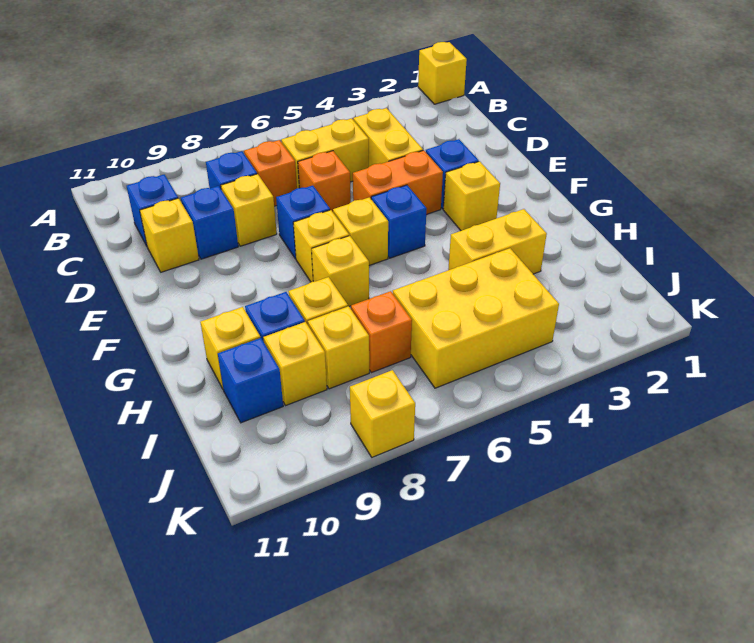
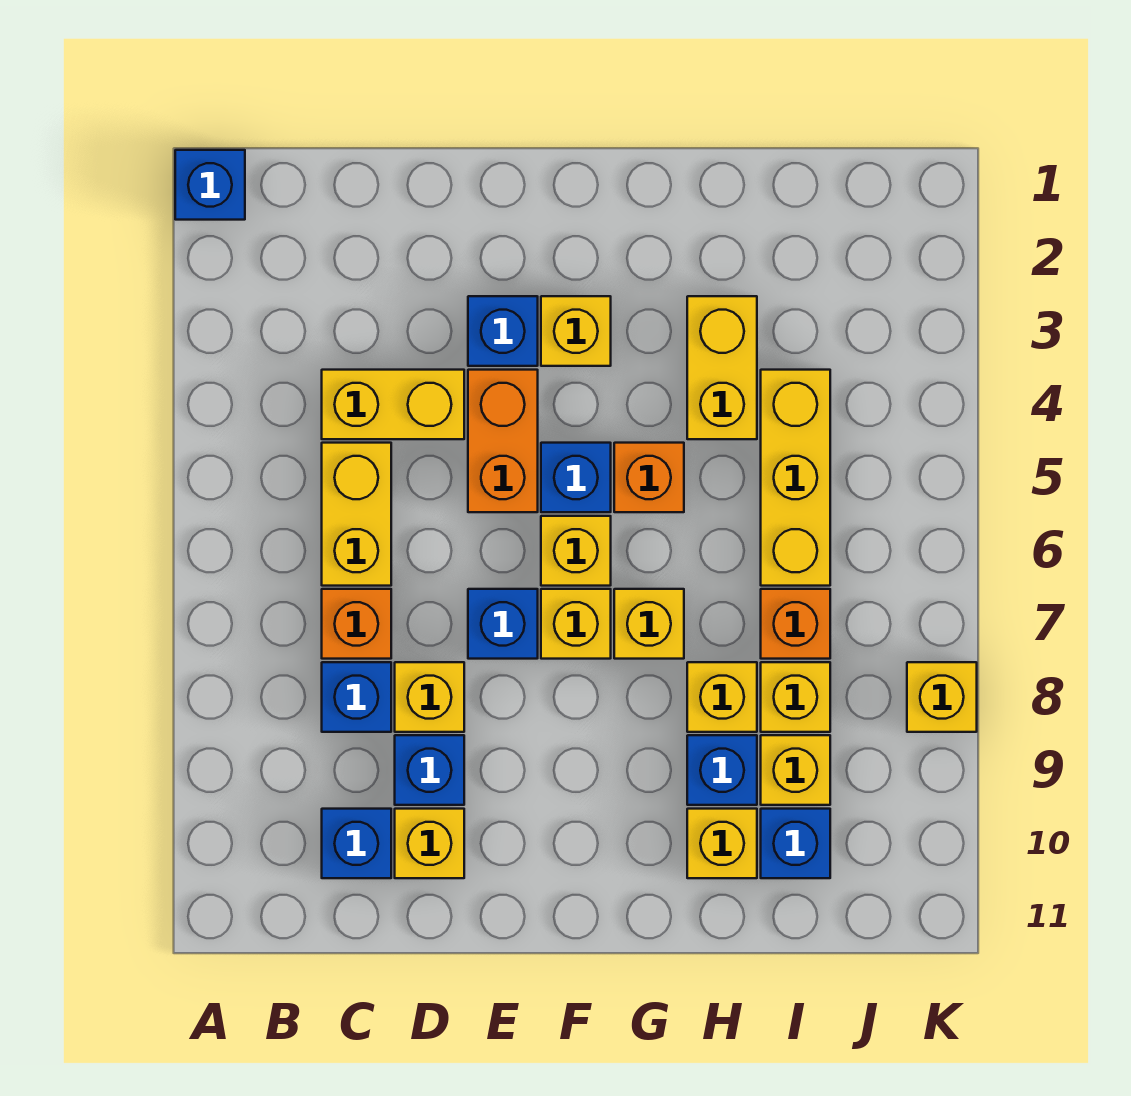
yellow 1x1 brick [418,42,467,104] -> blue 1x1 brick [175,150,245,220]
orange 1x1 brick [298,151,351,212] -> orange 1x1 brick moved to [614,443,684,512]
yellow 2x3 brick [393,248,559,388] -> yellow 1x3 brick [761,370,830,586]

